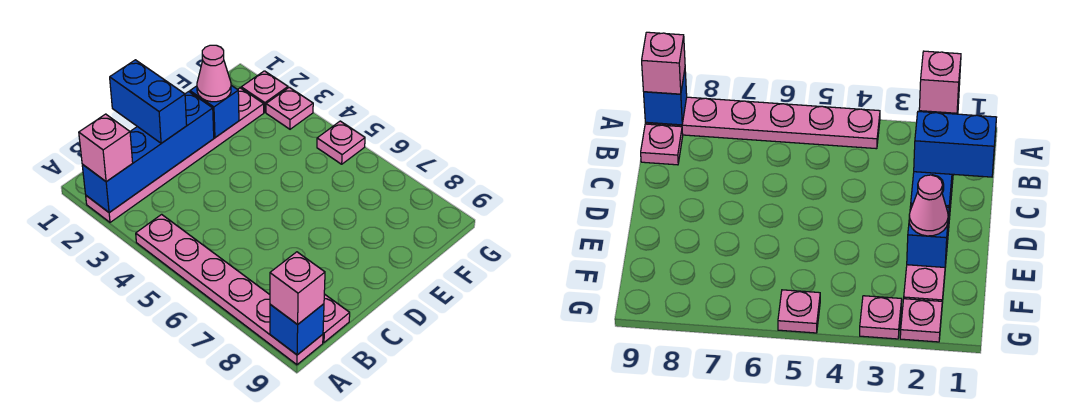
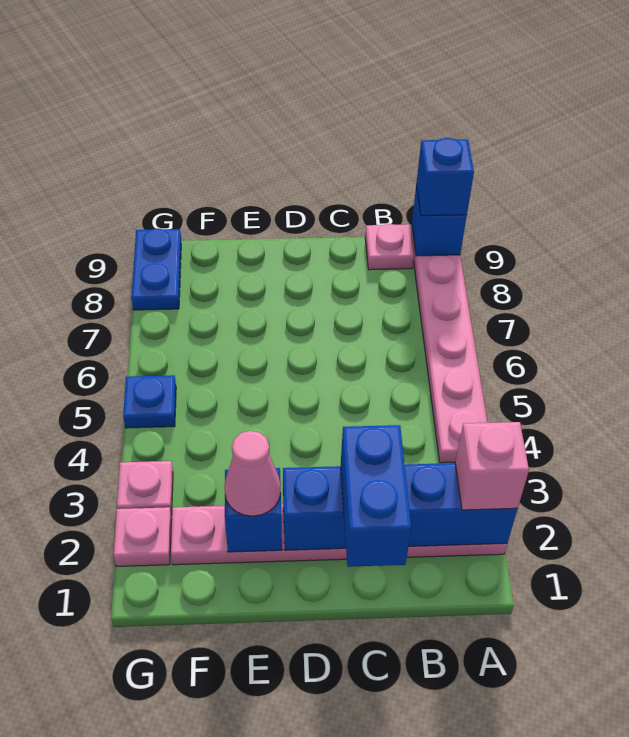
pink 1x1 brick [270,252,325,325] -> blue 1x1 brick [416,138,474,216]
pink 1x1 plate [317,121,365,164] -> blue 1x1 plate [123,375,176,428]
none -> blue 1x2 plate [131,229,181,310]

